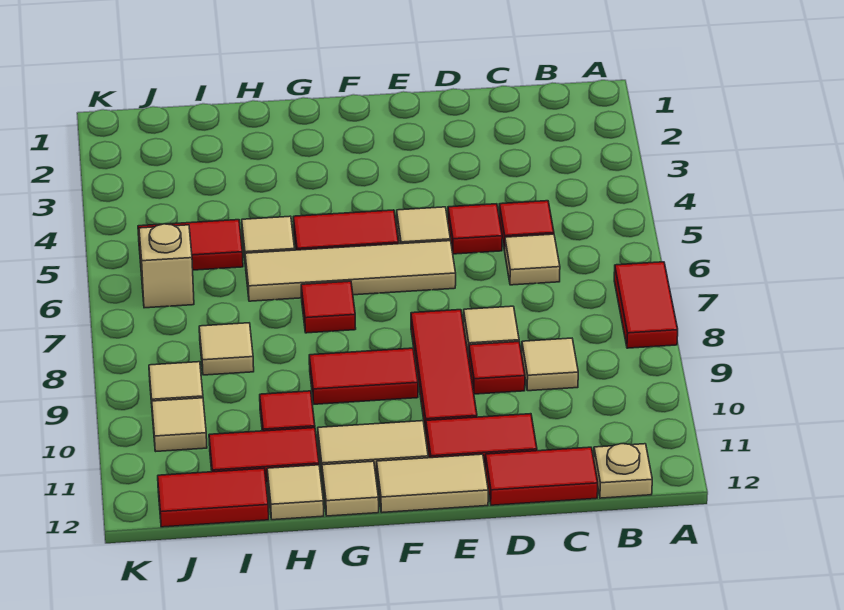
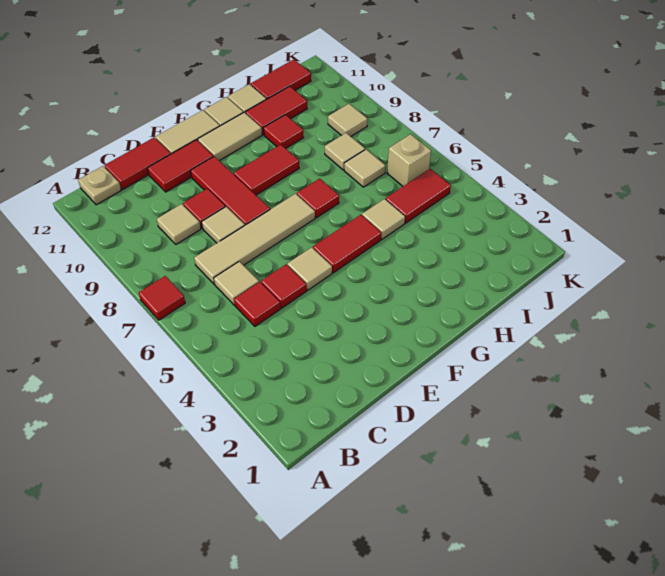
red 1x2 tile [614,262,678,348] -> red 1x1 tile [139,276,185,320]
tan 1x4 tile [245,241,456,301] -> tan 1x4 tile moved to [194,194,315,284]
tan 1x1 tile [152,398,207,451] -> tan 1x1 tile moved to [344,149,386,187]

